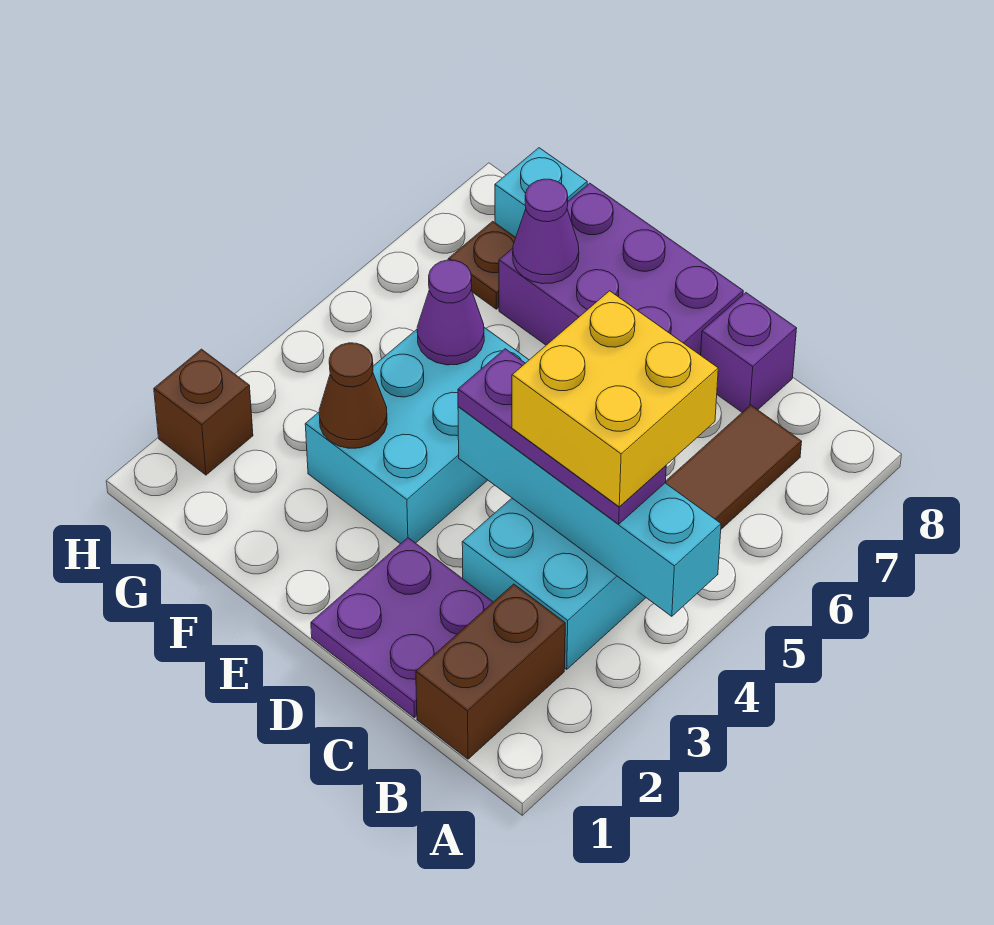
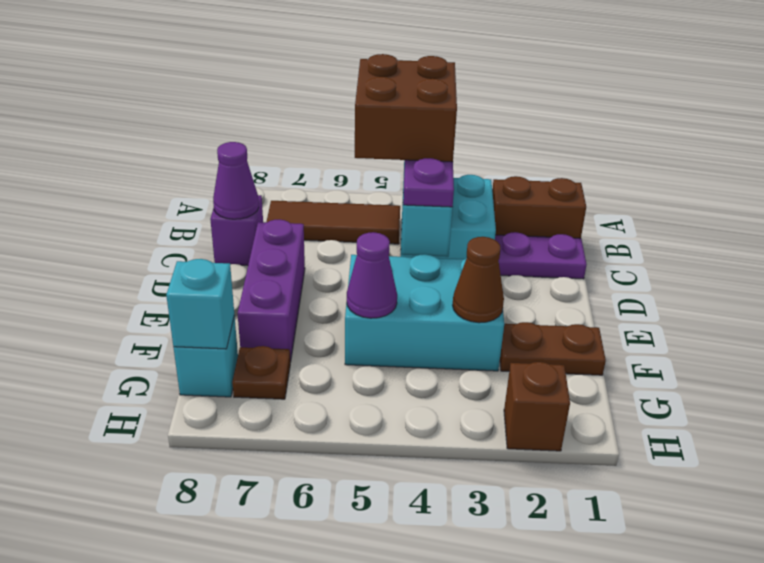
yellow 2x2 brick [512,291,718,507] -> brown 2x2 brick [355,54,457,162]
purple 2x2 plate [311,538,493,718] -> purple 1x2 plate [495,232,587,279]
purple 2x3 brick [499,183,743,355] -> purple 1x3 brick [238,219,305,362]
none -> brown 1x2 plate [500,322,606,375]
purple 1x1 cone [513,179,579,284] -> purple 1x1 cone moved to [213,142,259,219]
none -> cyan 1x1 brick [166,259,234,349]

